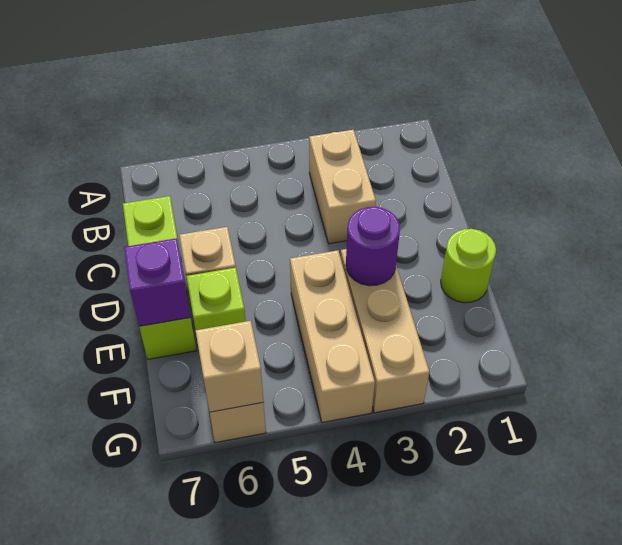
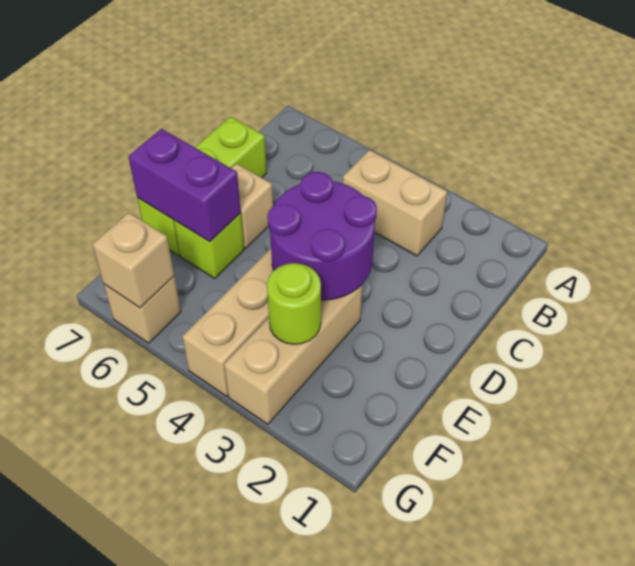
tan 1x2 brick [309,130,376,244] -> tan 1x2 brick turned to [343,150,447,256]
lime 1x1 round brick [441,229,496,303] -> lime 1x1 round brick moved to [267,263,321,344]
purple 1x1 round brick [346,207,400,286] -> purple 2x2 round brick [268,172,377,300]
purple 1x1 brick [124,238,191,326] -> purple 1x2 brick [128,129,241,242]

